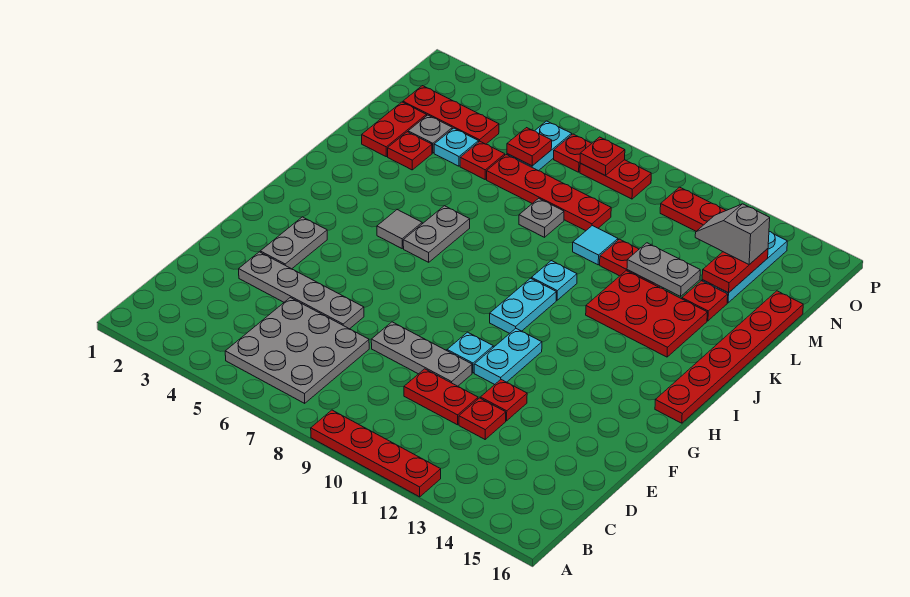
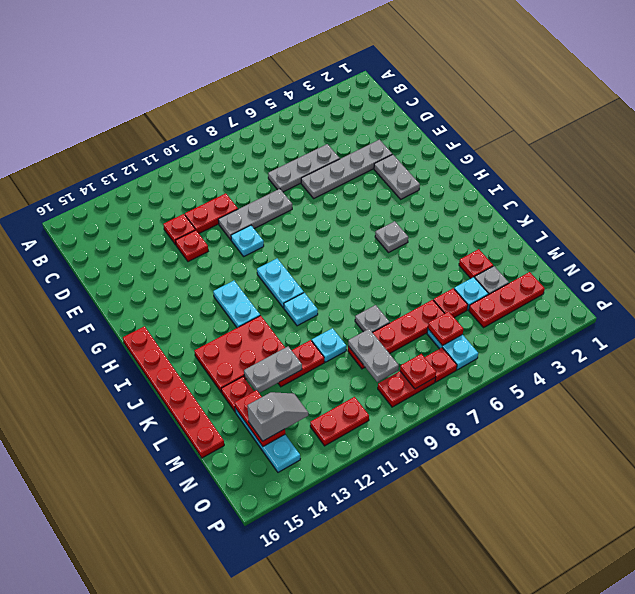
red 1x4 plate [311,410,441,497] -> none
grey 3x3 plate [225,298,369,403] -> grey 1x3 plate [268,144,340,192]
cyan 1x2 plate [474,329,542,385] -> cyan 1x2 plate moved to [213,281,260,328]
grey 1x1 tile [377,209,422,248] -> grey 1x1 plate [375,221,408,252]
grey 1x2 plate [403,206,470,262] -> grey 1x2 plate moved to [348,329,399,382]
red 1x2 plate [362,102,427,157] -> none
cyan 1x1 tile [573,226,618,265] -> cyan 1x1 plate [312,328,346,362]

